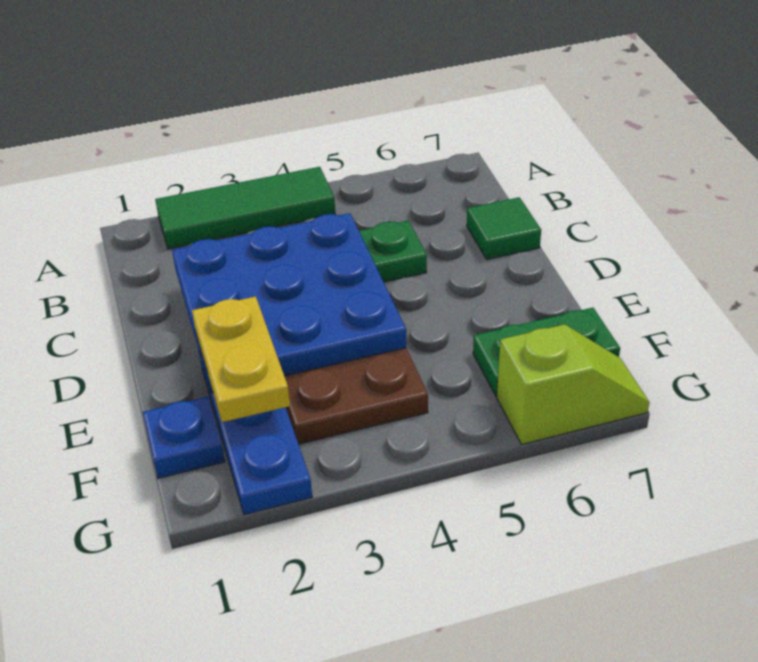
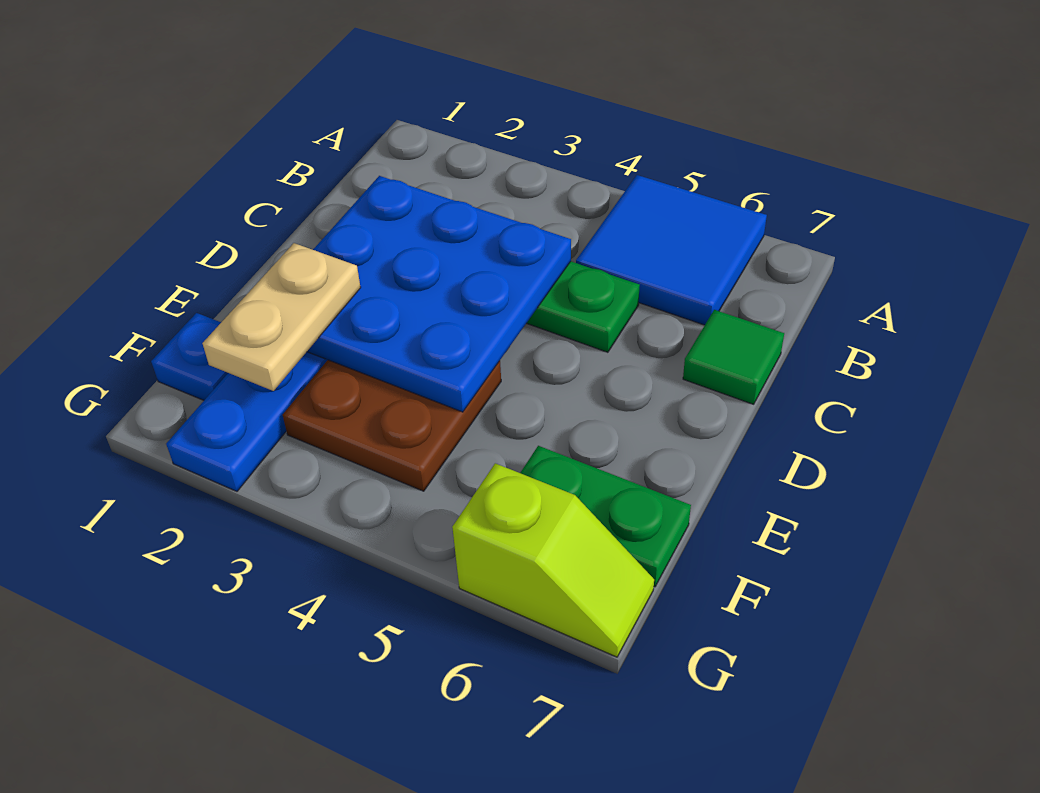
green 1x3 tile [155,167,335,249] -> none
none -> blue 2x2 tile [576,175,767,325]
yellow 1x2 plate [192,296,290,422] -> tan 1x2 plate [203,243,361,391]

